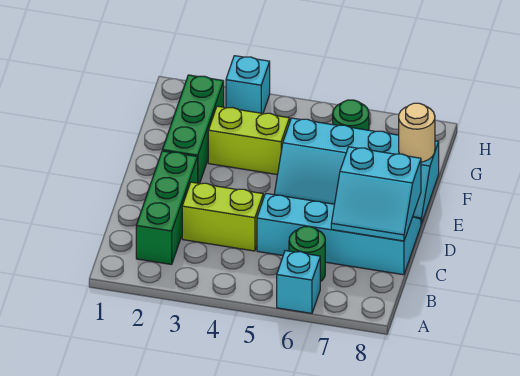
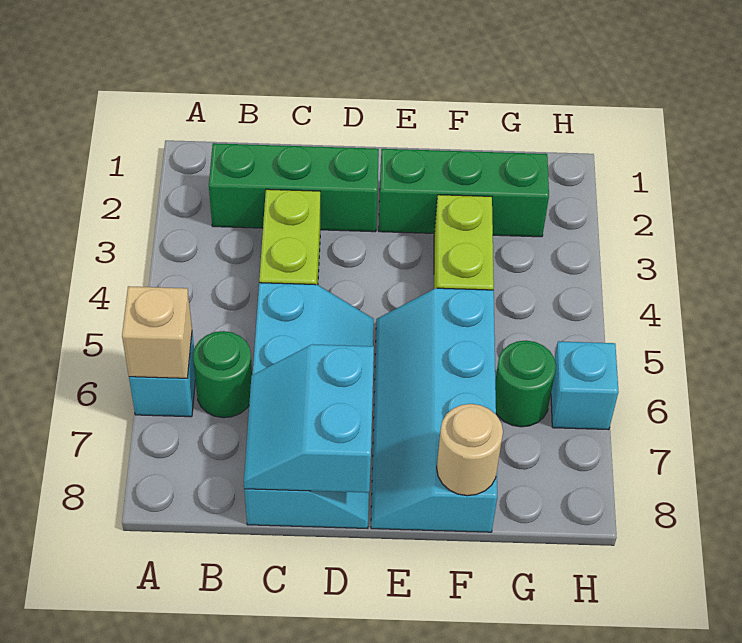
none -> tan 1x1 brick [122,286,192,378]
cyan 1x1 brick [226,56,270,113] -> cyan 1x1 brick moved to [551,341,618,430]

